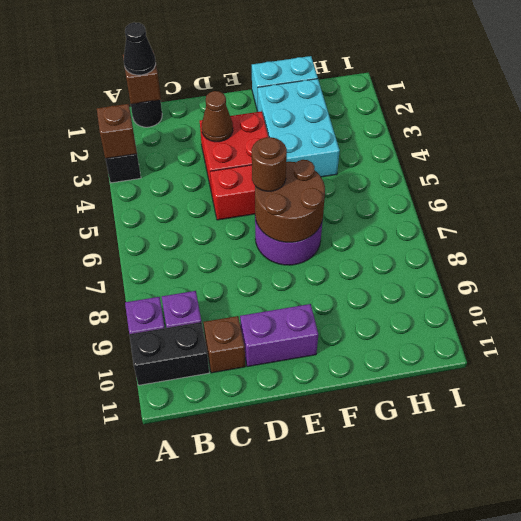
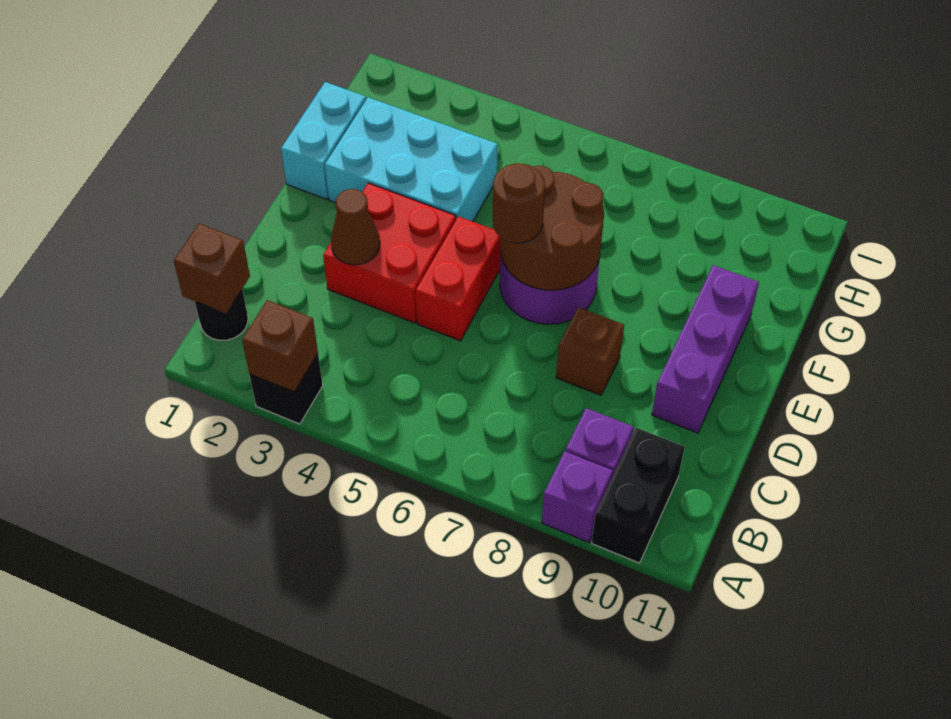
black 1x1 cone [124,22,156,75] -> none
brown 1x1 brick [204,316,245,373] -> brown 1x1 brick moved to [556,307,624,395]
purple 1x2 brick [240,304,318,367] -> purple 1x3 brick [652,265,759,433]

